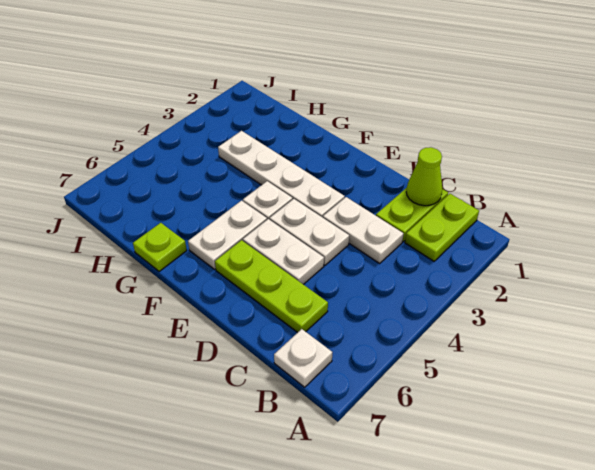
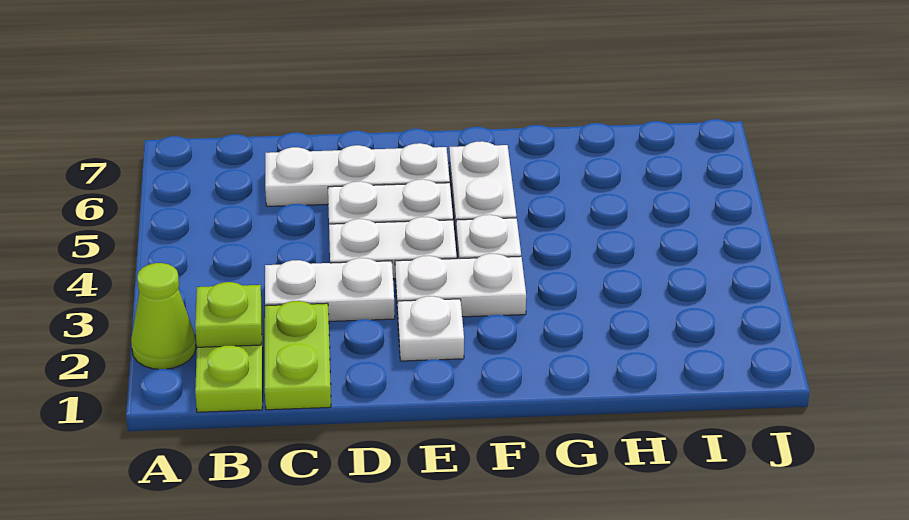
white 1x1 plate [274,329,332,387] -> white 1x1 plate moved to [398,296,464,361]
lime 1x1 cone [406,147,442,206] -> lime 1x1 cone moved to [131,263,196,369]
lime 1x3 plate [215,240,328,333] -> white 1x3 plate [265,143,450,206]
white 1x4 plate [218,131,345,217] -> white 1x2 plate [395,254,526,317]
lime 1x1 plate [133,223,187,272] -> lime 1x1 plate moved to [195,282,262,347]

